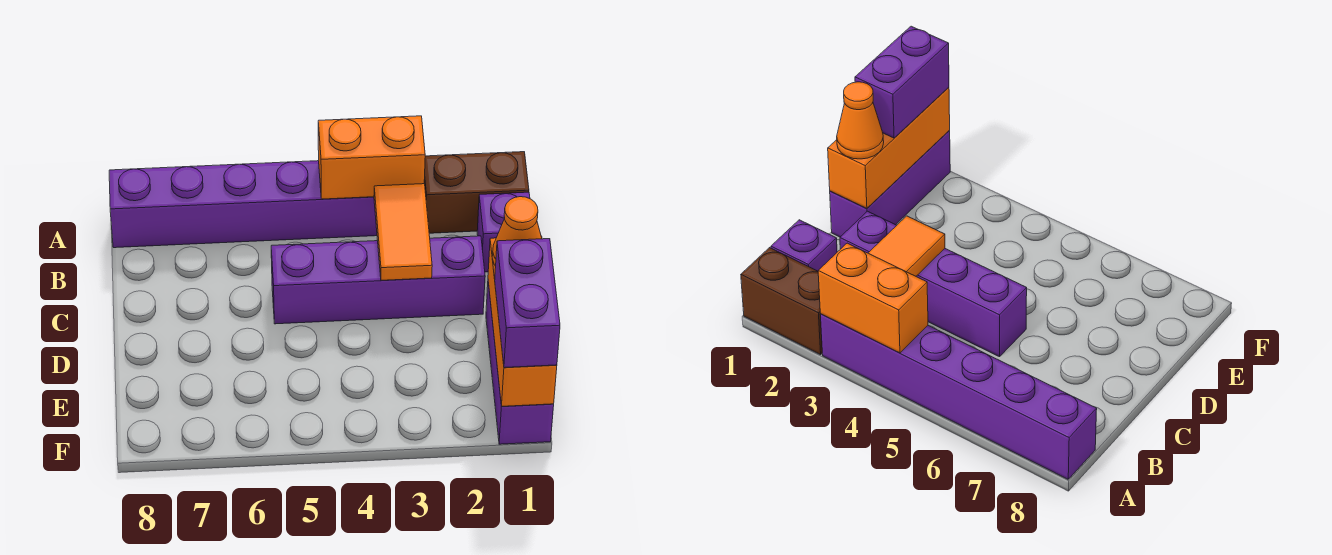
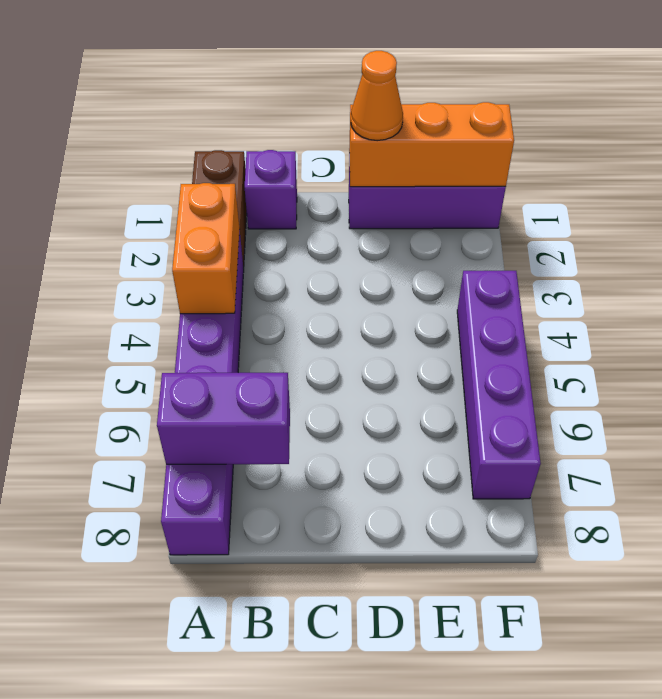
orange 1x2 tile [374,184,432,280] -> none
purple 1x4 brick [271,236,485,324] -> purple 1x4 brick moved to [457,271,541,499]
purple 1x2 brick [495,239,560,368] -> purple 1x2 brick moved to [157,373,290,464]

